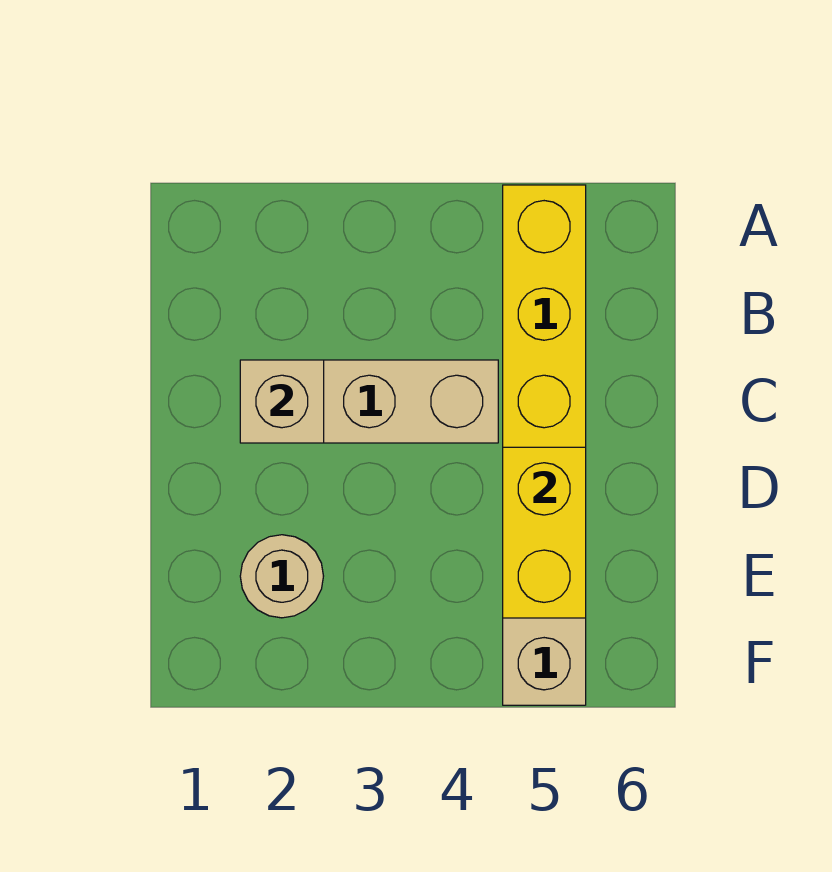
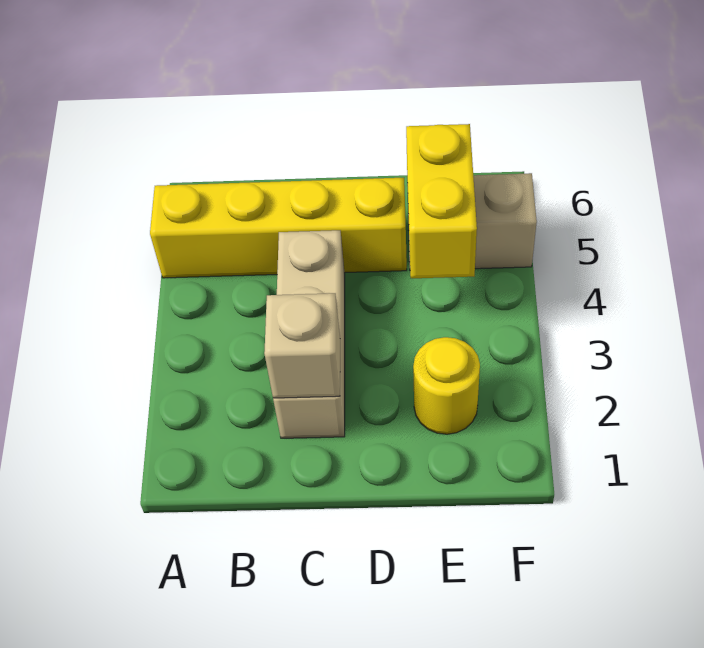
yellow 1x2 brick [503,447,586,618] -> yellow 1x2 brick turned to [406,124,477,278]
tan 1x1 round brick [240,535,323,618] -> yellow 1x1 round brick [413,337,480,434]

